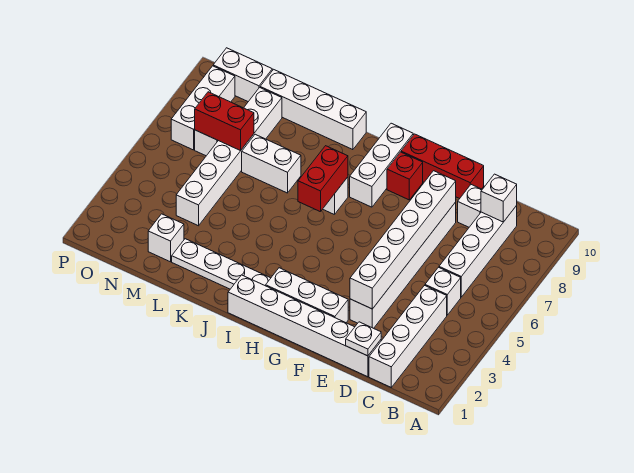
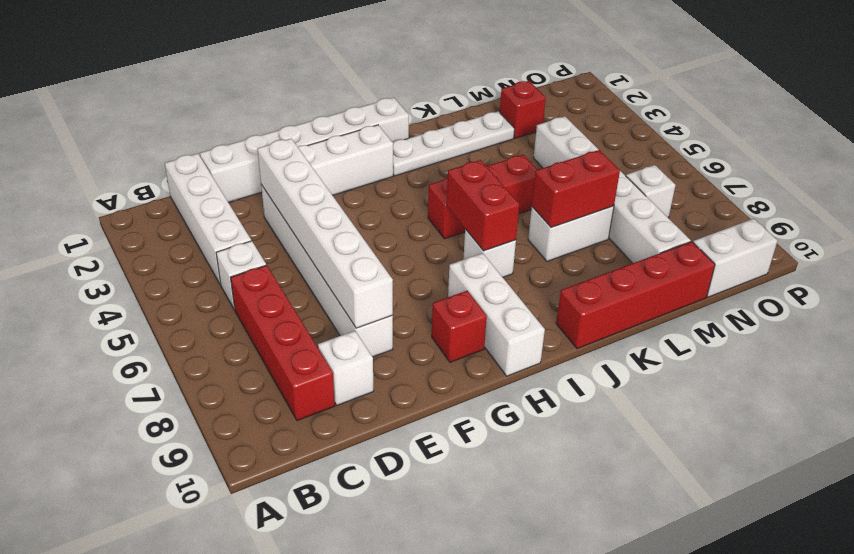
white 1x4 brick [439,206,517,297] -> red 1x4 brick [231,265,335,421]
white 1x1 brick [481,174,517,222] -> none
white 1x1 plate [346,322,381,356] -> none
red 1x3 brick [401,134,484,199] -> red 1x3 brick moved to [428,155,538,239]
white 1x4 brick [260,69,366,150] -> red 1x4 brick [556,242,715,349]
white 1x1 brick [148,214,184,262] -> red 1x1 brick [500,81,546,138]
red 1x2 brick [195,92,254,151] -> red 1x2 brick moved to [532,150,620,228]
white 1x3 brick [171,66,235,150] -> none

